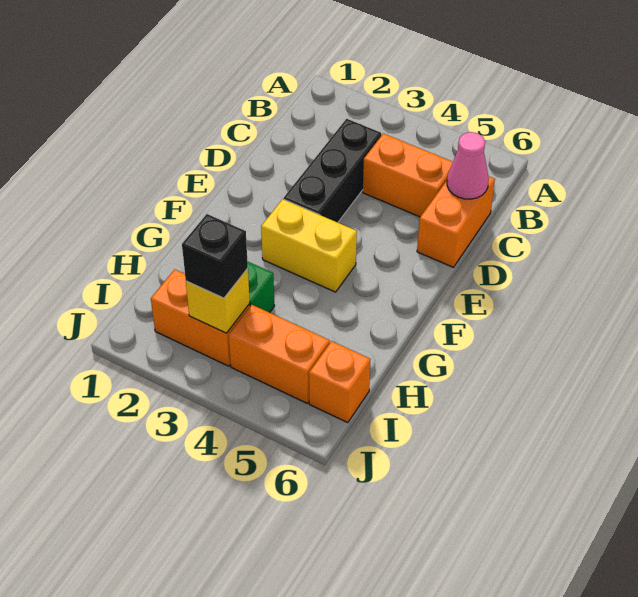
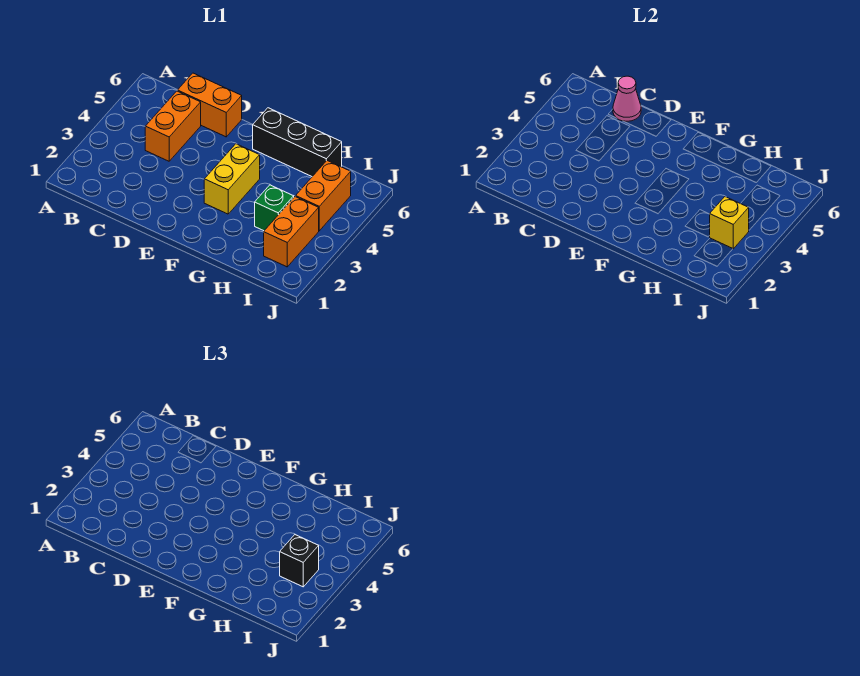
black 1x3 brick [284,119,381,223] -> black 1x3 brick moved to [253,108,342,177]
orange 1x1 brick [309,341,371,422] -> none

